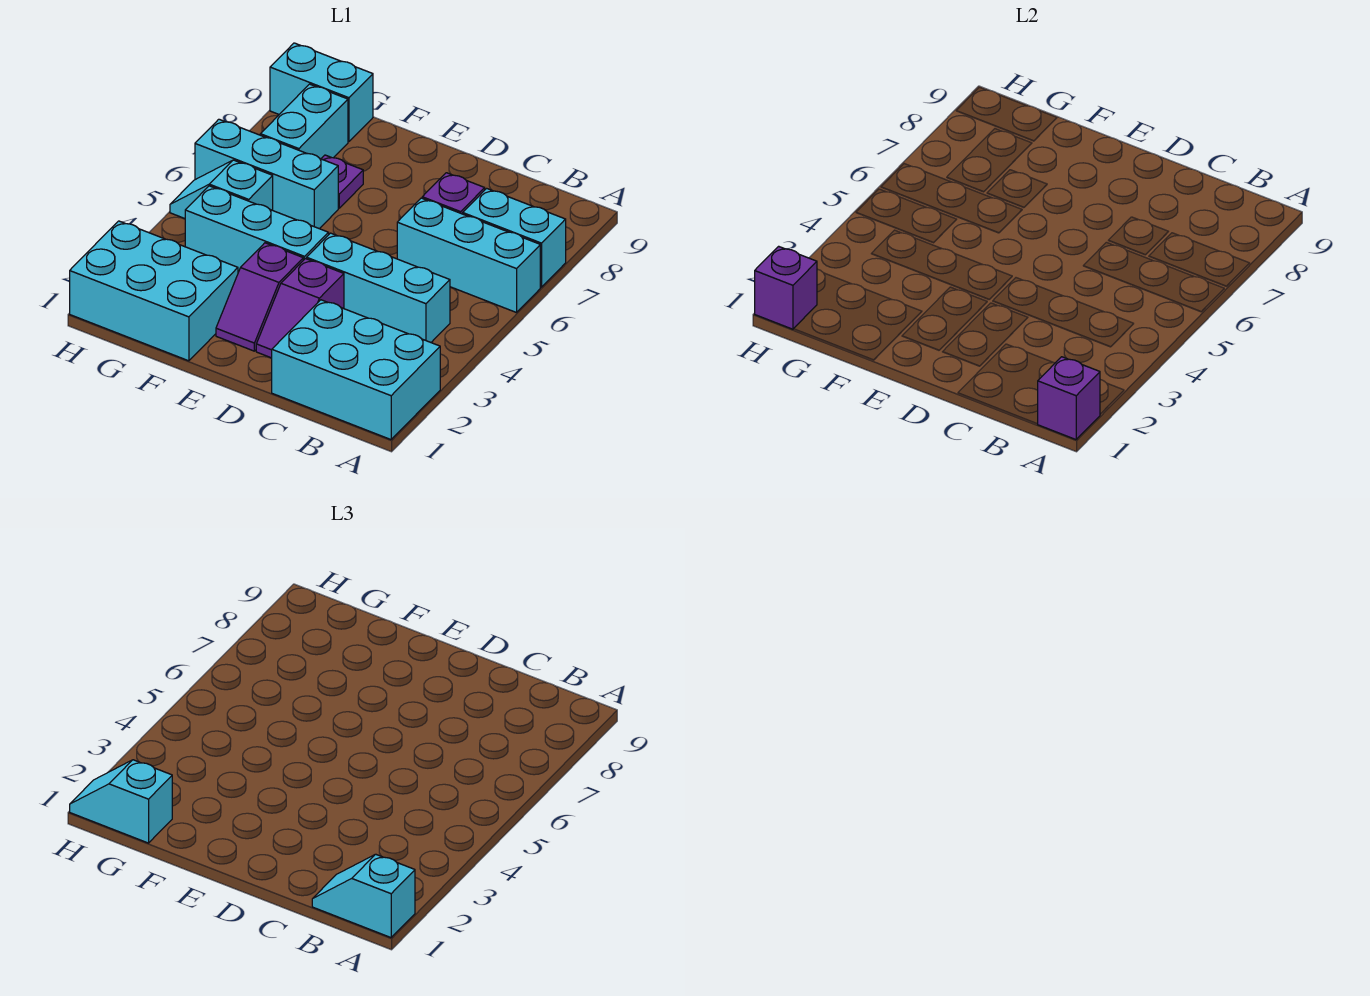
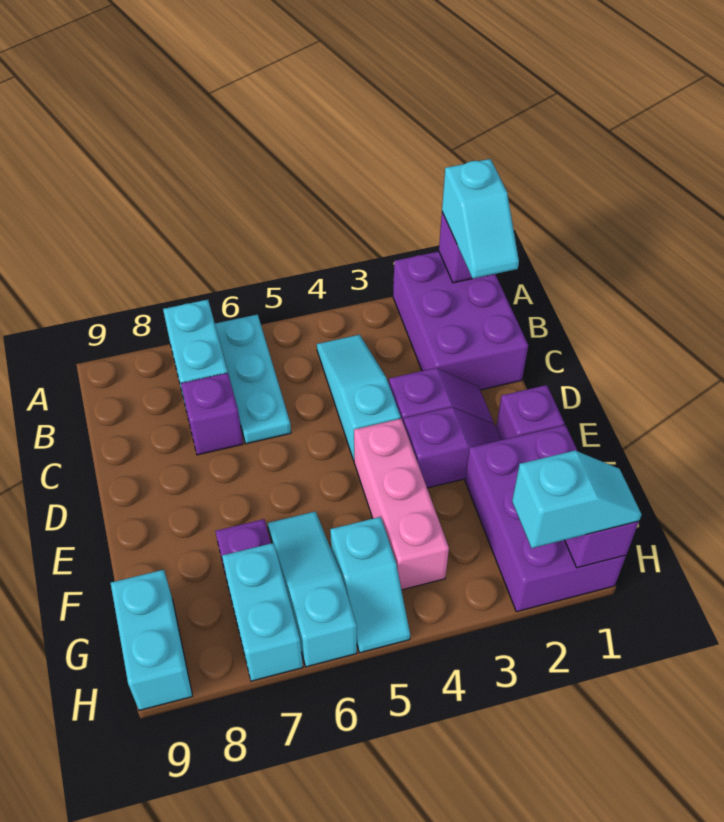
cyan 2x3 brick [272,300,440,440] -> purple 2x3 brick [393,251,528,390]
cyan 1x3 brick [397,198,540,313] -> cyan 1x3 plate [215,315,291,444]
cyan 1x3 brick [307,233,450,342] -> cyan 1x3 slope [317,335,401,460]
none -> purple 1x1 brick [496,385,564,440]
cyan 1x3 brick [185,186,329,272] -> pink 1x3 brick [354,419,449,590]
cyan 2x3 brick [70,221,238,361] -> purple 2x3 brick [465,425,626,612]
cyan 1x3 brick [195,119,338,229] -> cyan 1x3 slope [268,511,357,667]
cyan 1x2 slope [70,760,172,843] -> cyan 1x2 slope turned to [512,451,642,548]
cyan 1x2 brick [260,84,348,159] -> cyan 1x2 brick turned to [222,543,303,681]

